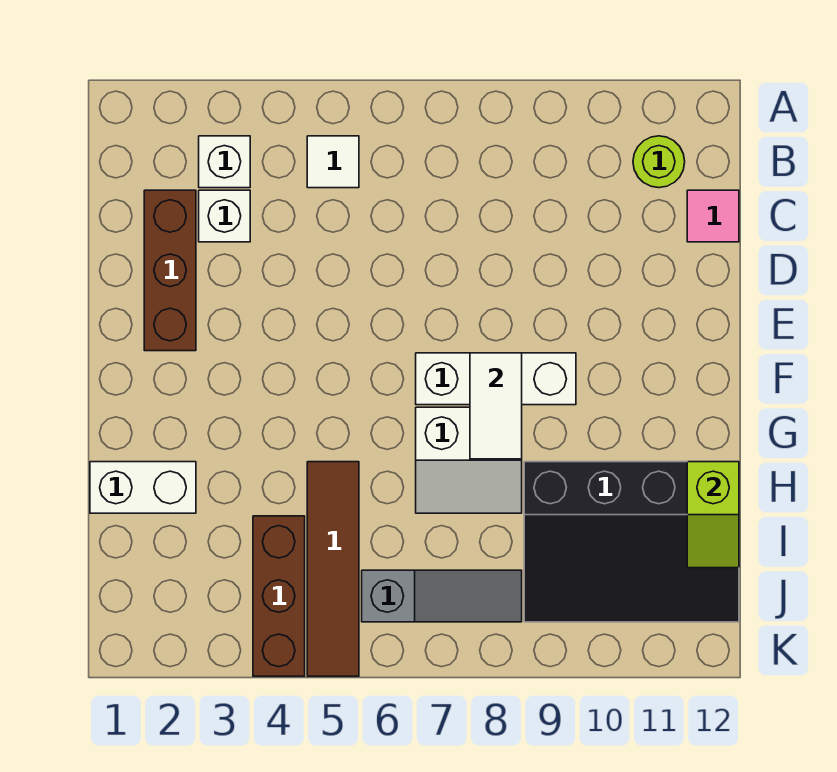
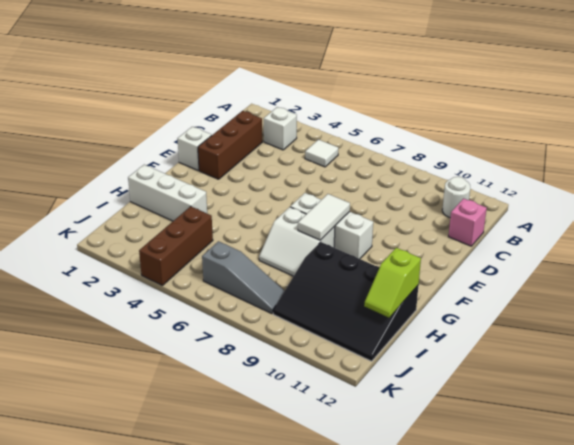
lime 1x1 round brick [633,136,685,188] -> white 1x1 round brick [442,177,470,218]
white 1x1 brick [199,190,250,242] -> white 1x1 brick moved to [177,127,212,170]
pink 1x1 tile [687,190,739,242] -> pink 1x1 brick [448,198,487,246]
white 1x2 brick [90,462,196,513] -> white 1x3 brick [128,165,207,221]
brown 1x4 tile [307,462,359,676] -> none

